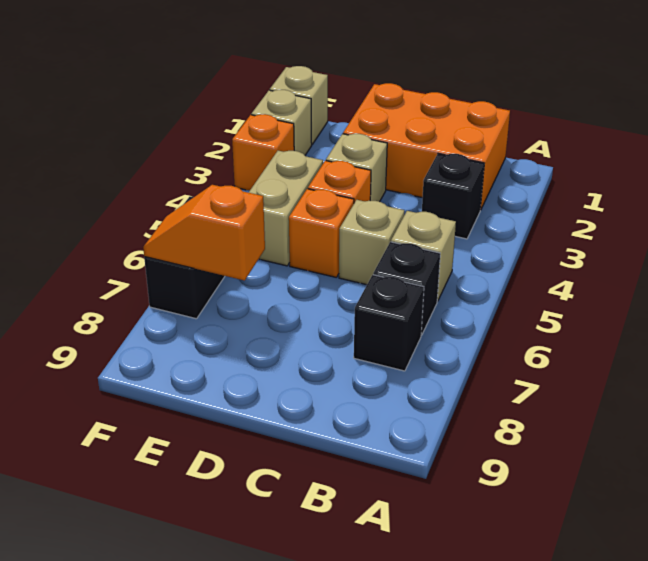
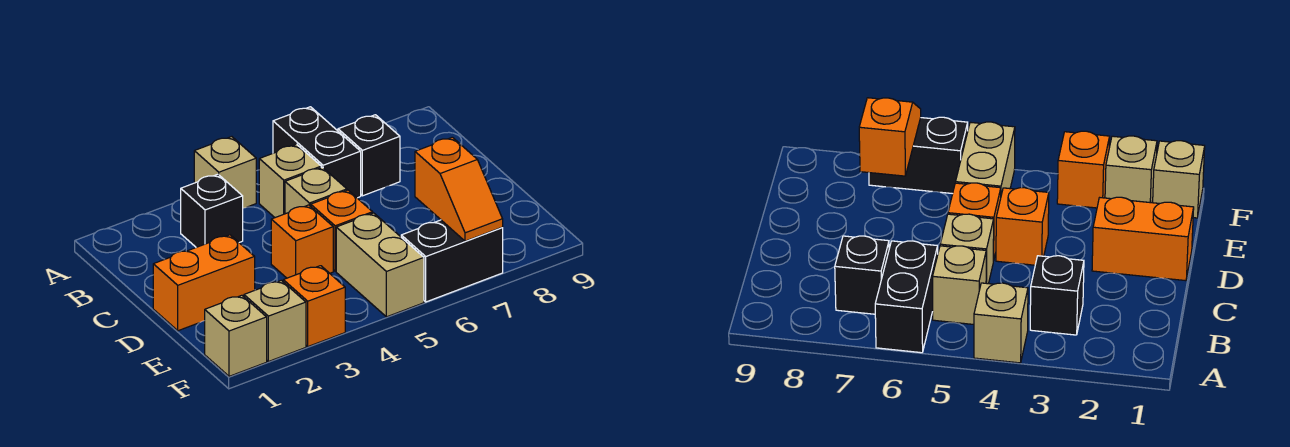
orange 2x3 brick [343,83,510,210] -> orange 1x2 brick [153,235,255,331]
black 1x1 brick [373,242,440,335] -> black 1x2 brick [273,107,361,198]
tan 1x1 brick [326,134,387,202] -> tan 1x1 brick moved to [194,137,256,208]
tan 1x2 brick [249,151,323,266] -> tan 1x2 brick turned to [336,213,424,317]

